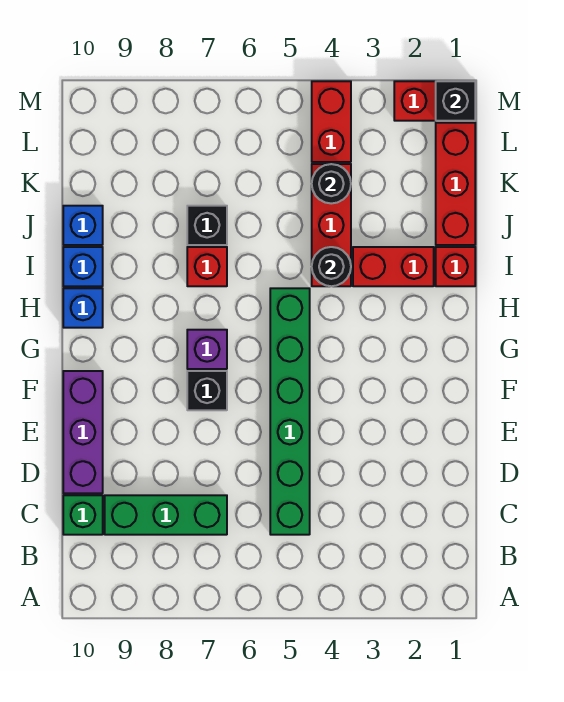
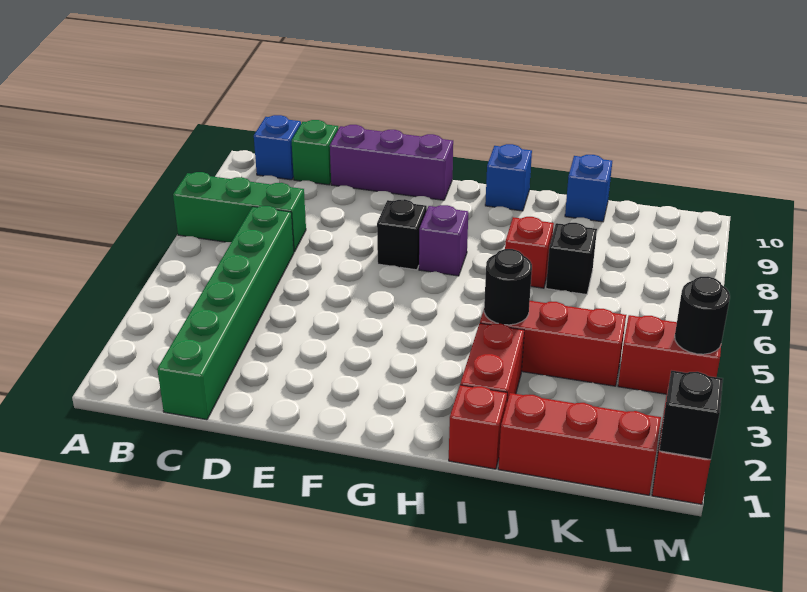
green 1x6 brick [270,288,310,535] -> green 1x6 brick turned to [157,206,294,420]
green 1x3 brick [105,495,227,535] -> green 1x3 brick turned to [173,172,306,252]
blue 1x1 brick [63,247,103,286] -> blue 1x1 brick moved to [254,115,301,180]
black 1x1 round brick [312,164,351,204] -> black 1x1 round brick moved to [675,277,730,354]

